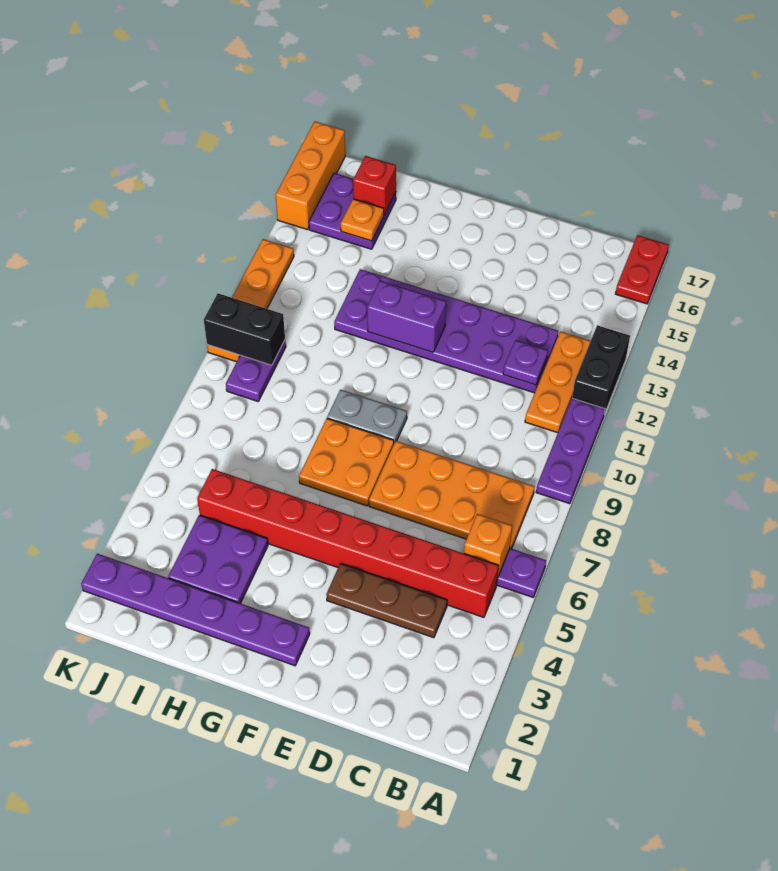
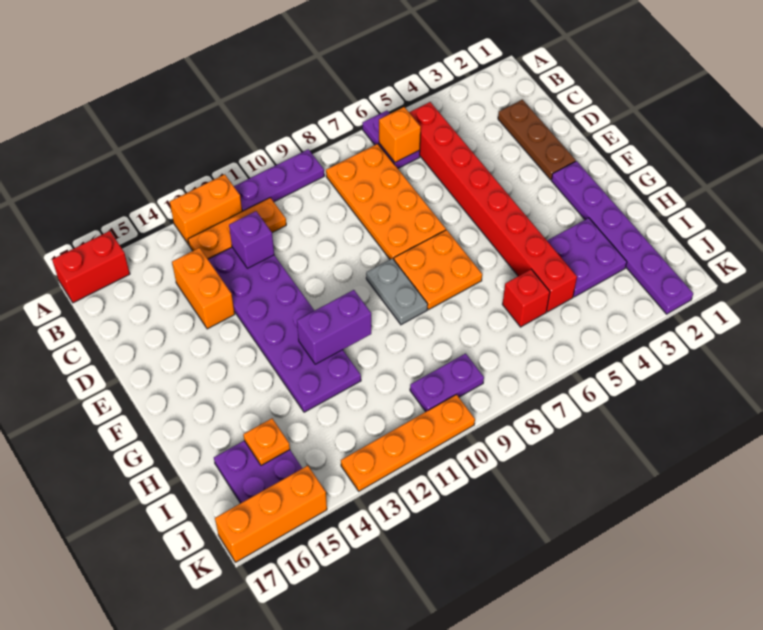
black 1x2 brick [572,325,630,414] -> orange 1x2 brick [170,174,242,245]
red 1x2 plate [616,235,669,304] -> red 1x2 brick [52,231,130,303]
brown 1x3 plate [326,563,447,638] -> brown 1x3 plate moved to [498,100,576,180]
purple 1x1 plate [503,340,548,385] -> purple 1x1 brick [229,211,274,268]
none -> orange 1x2 brick [172,248,235,329]
purple 1x2 brick [367,281,446,352] -> purple 1x2 brick turned to [297,290,371,364]
red 1x1 brick [353,156,396,215] -> red 1x1 brick moved to [502,269,550,327]
black 1x2 brick [204,293,285,365] -> none

